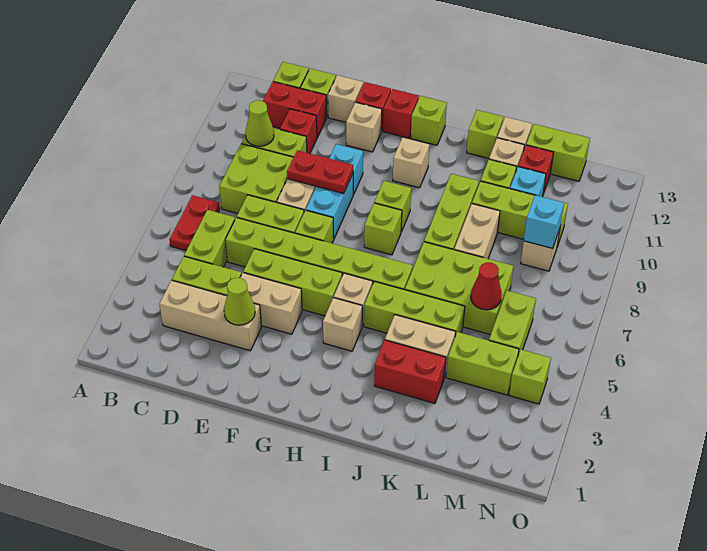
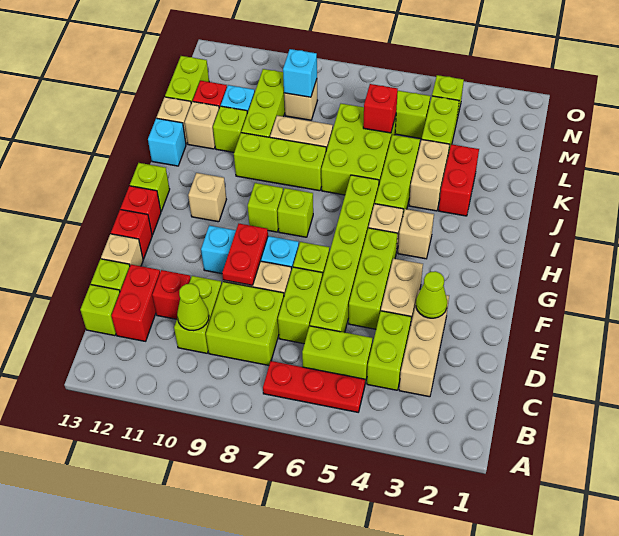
red 1x2 plate [170,195,220,251] -> red 1x3 plate [263,361,365,412]
tan 1x1 brick [346,102,382,152] -> none
lime 1x1 brick [467,110,503,158] -> cyan 1x1 brick [148,118,186,166]
red 1x1 cone [471,262,502,310] -> red 1x1 brick [363,84,398,133]

